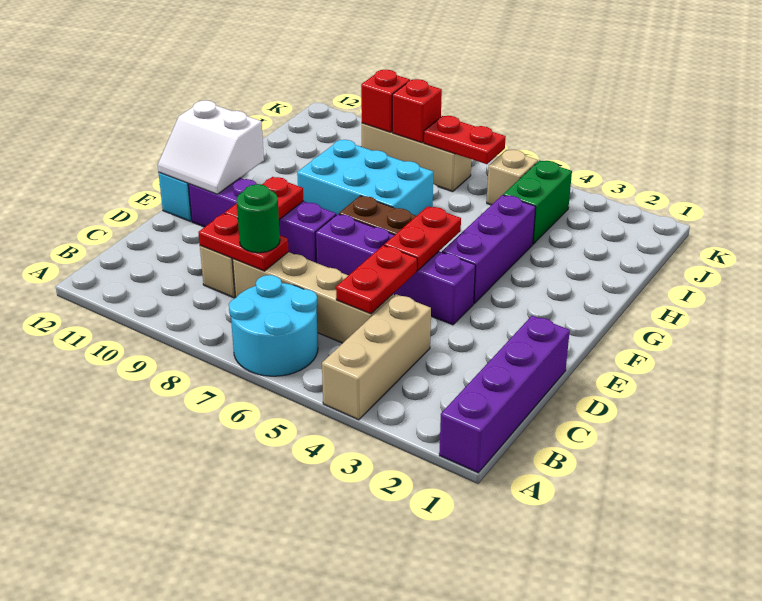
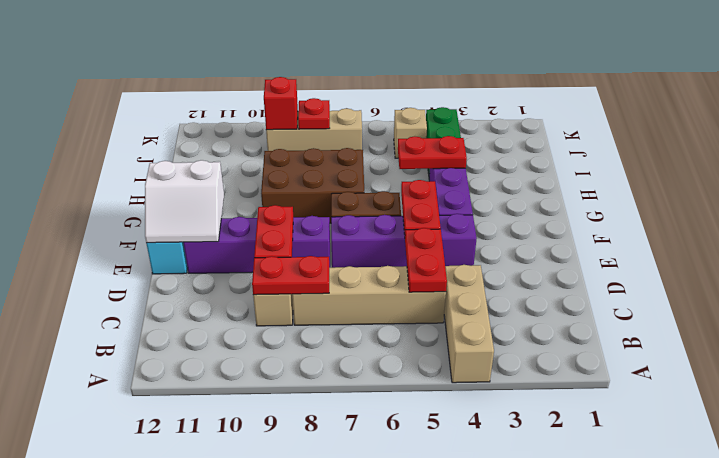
purple 1x4 brick [439,316,570,473] -> none
cyan 2x2 round brick [229,275,318,376] -> none
green 1x1 round brick [237,184,280,253] -> none
cyan 2x3 brick [297,140,433,216] -> brown 2x3 brick [261,148,364,223]
red 1x2 plate [424,116,506,164] -> red 1x2 plate moved to [398,136,467,169]
red 1x1 brick [392,79,442,143] -> red 1x1 plate [298,98,330,129]

